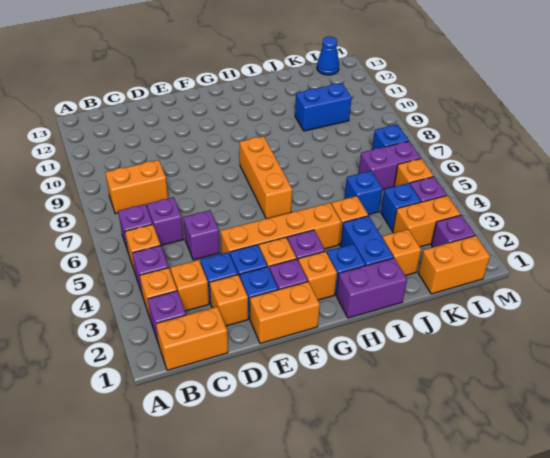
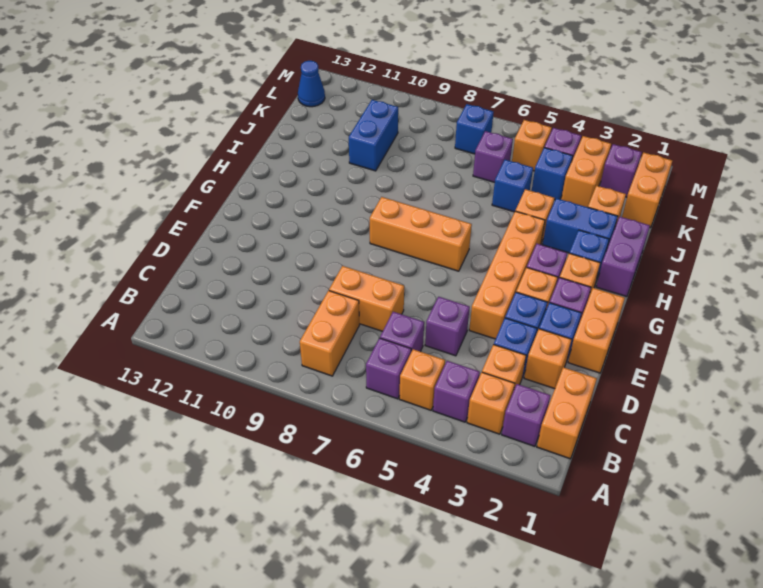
none -> orange 1x2 brick [329,266,404,331]
purple 1x2 brick [359,141,421,189] -> purple 1x1 brick [473,131,513,182]

